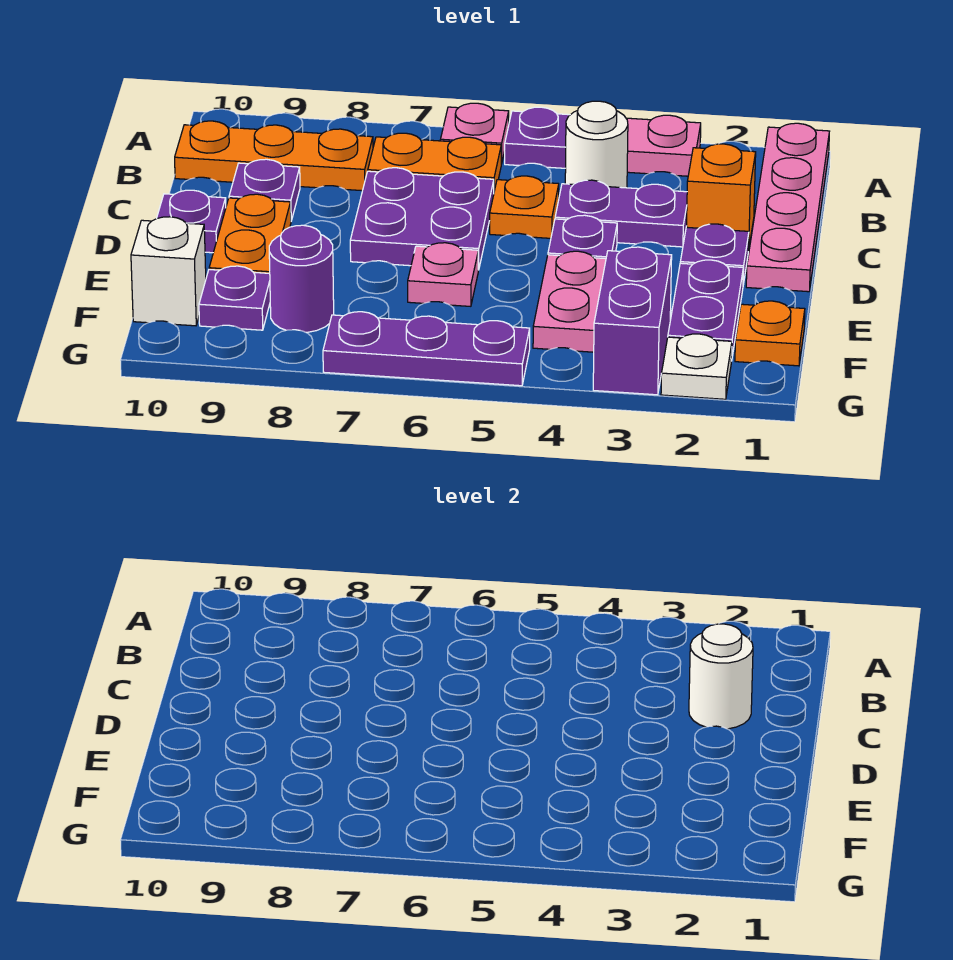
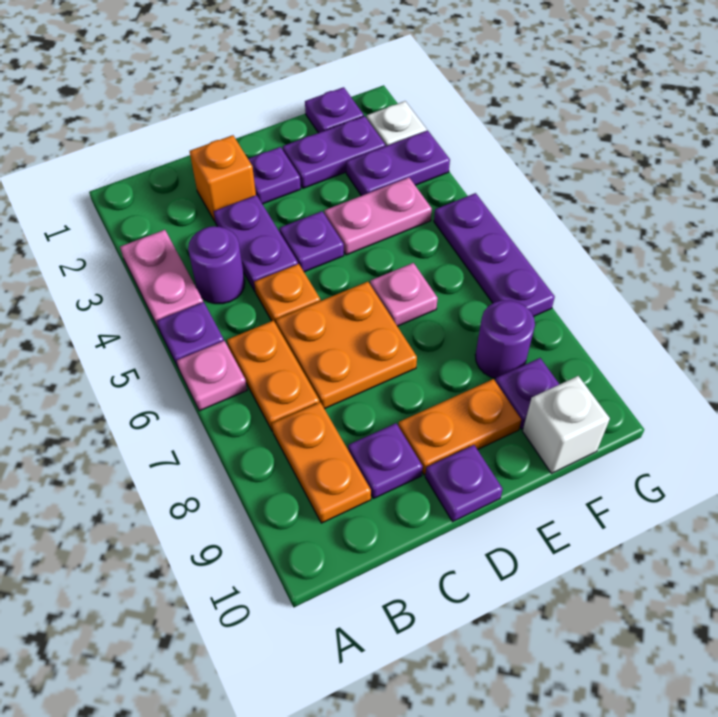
pink 1x4 plate [746,123,829,292] -> none
white 1x1 round brick [565,101,628,188] -> purple 1x1 round brick [188,226,245,304]
orange 1x3 plate [175,121,373,191] -> orange 1x2 plate [272,402,371,523]
white 1x1 round brick [689,624,753,729] -> none
purple 2x2 plate [350,168,494,270] -> orange 2x2 plate [276,282,417,409]
orange 1x1 plate [735,301,805,366] -> purple 1x1 plate [305,87,364,133]
purple 1x2 brick [593,247,672,395] -> purple 1x2 plate [346,130,450,196]

